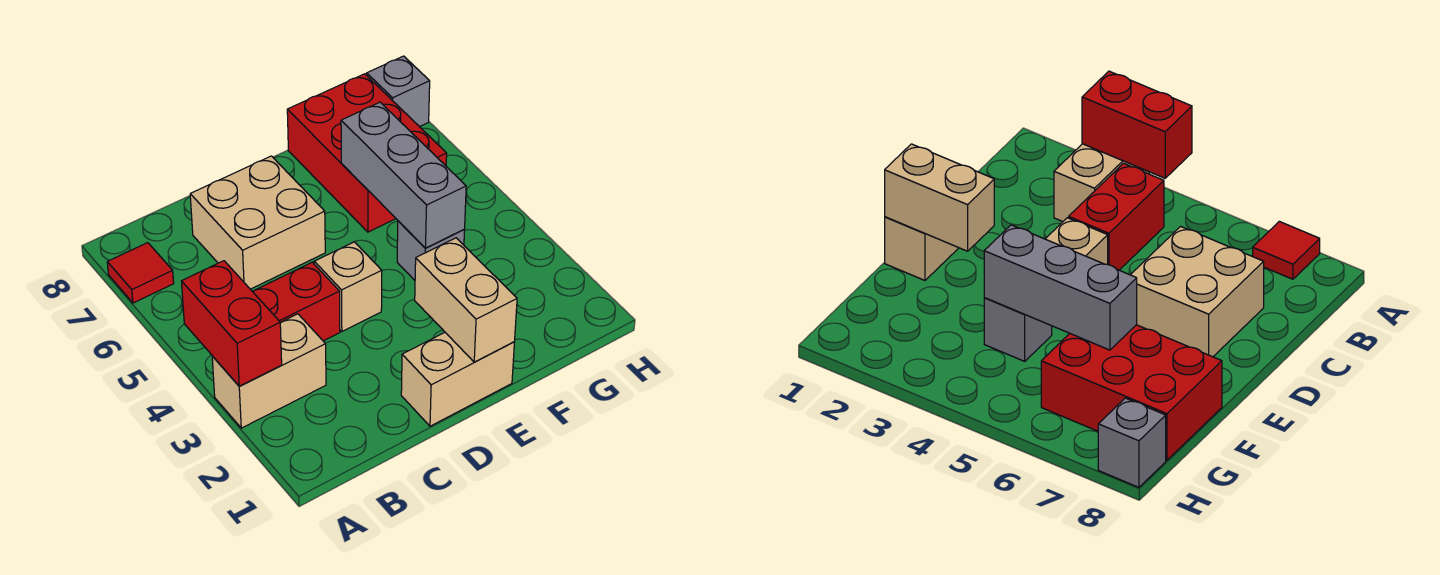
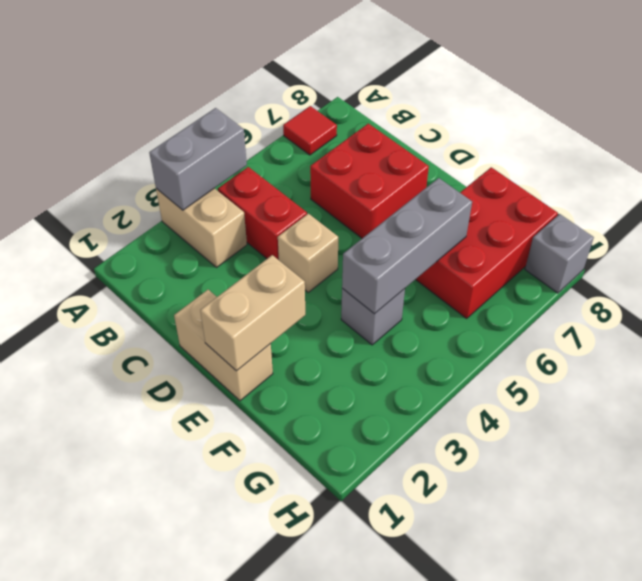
red 1x2 brick [181,261,282,386] -> grey 1x2 brick [149,108,247,210]
tan 2x2 brick [190,156,325,289] -> red 2x2 brick [310,124,429,238]

